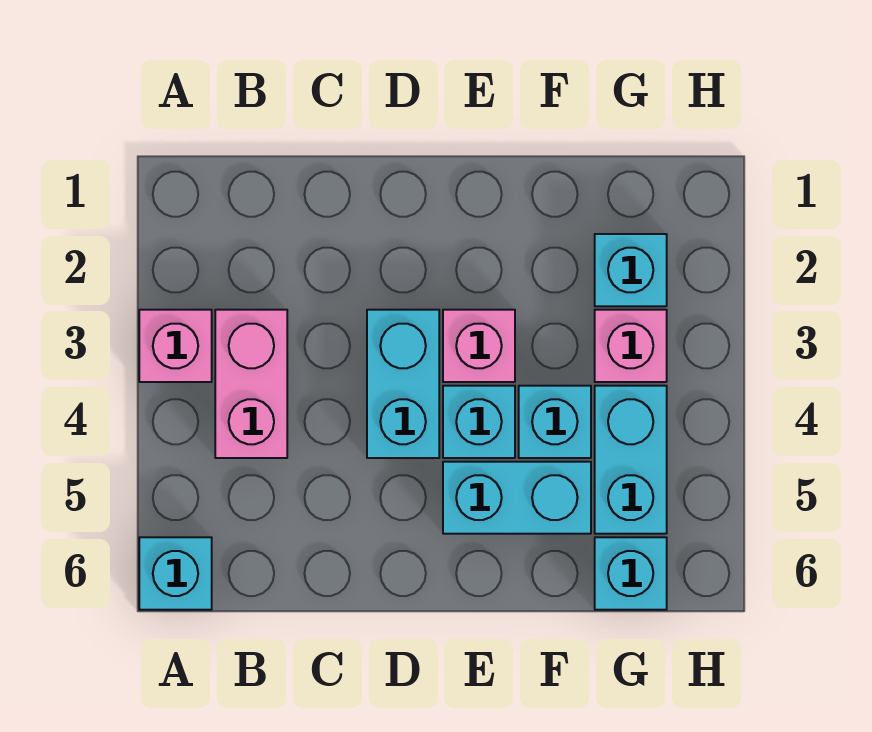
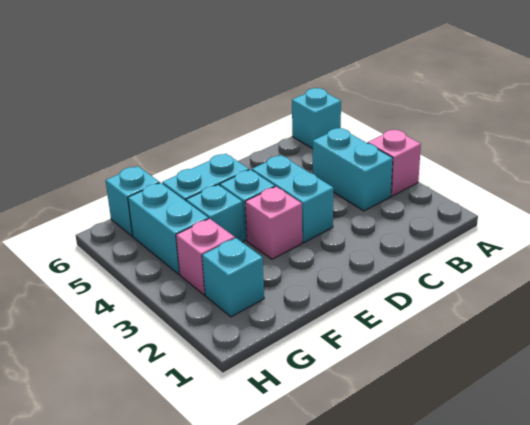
pink 1x2 brick [215,310,287,458] -> cyan 1x2 brick [313,128,393,211]

